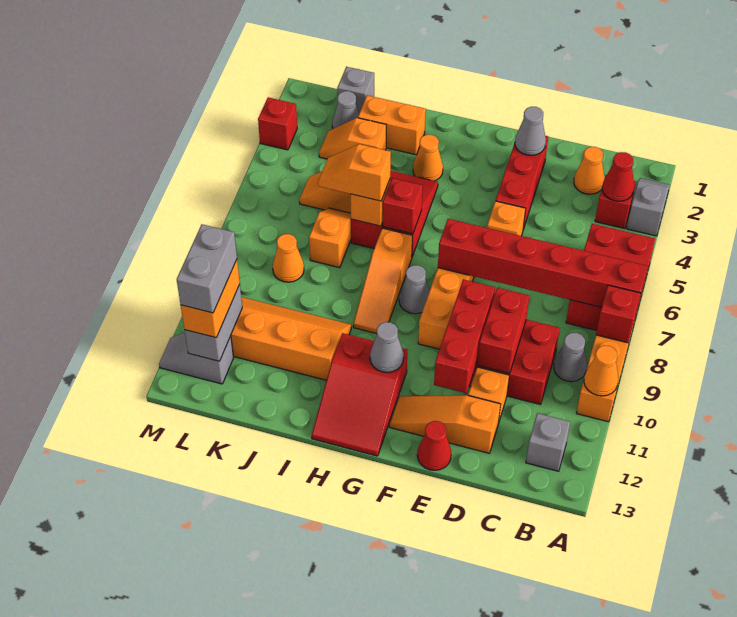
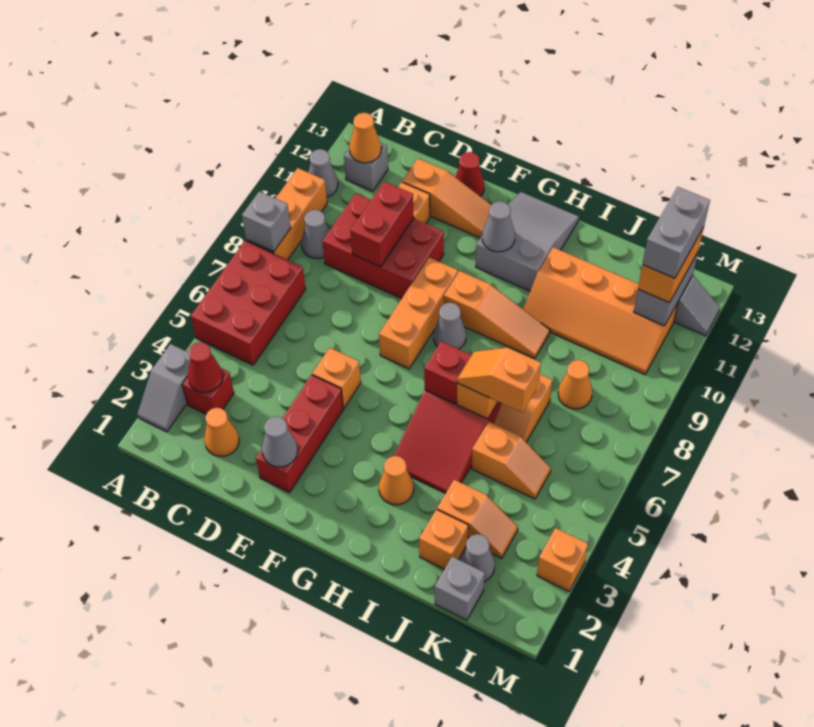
red 1x6 brick [438,219,647,308] -> none
red 1x1 brick [596,285,641,343] -> grey 1x1 brick [242,191,291,252]
orange 1x1 cone [584,345,619,396] -> orange 1x1 cone moved to [349,113,381,163]
none -> grey 1x1 cone [308,149,338,197]
red 1x3 brick [434,279,495,393] -> none
red 2x3 slope [312,333,407,456] -> grey 2x3 slope [476,192,579,291]
orange 1x3 slope [353,228,412,334] -> orange 1x3 slope turned to [444,271,550,358]
orange 1x2 brick [358,95,426,155] -> orange 1x1 brick [419,510,468,569]
orange 1x2 slope [318,144,391,201] -> orange 1x2 slope turned to [457,348,541,413]
red 1x1 brick [258,97,297,150] -> orange 1x1 brick [537,528,588,591]

